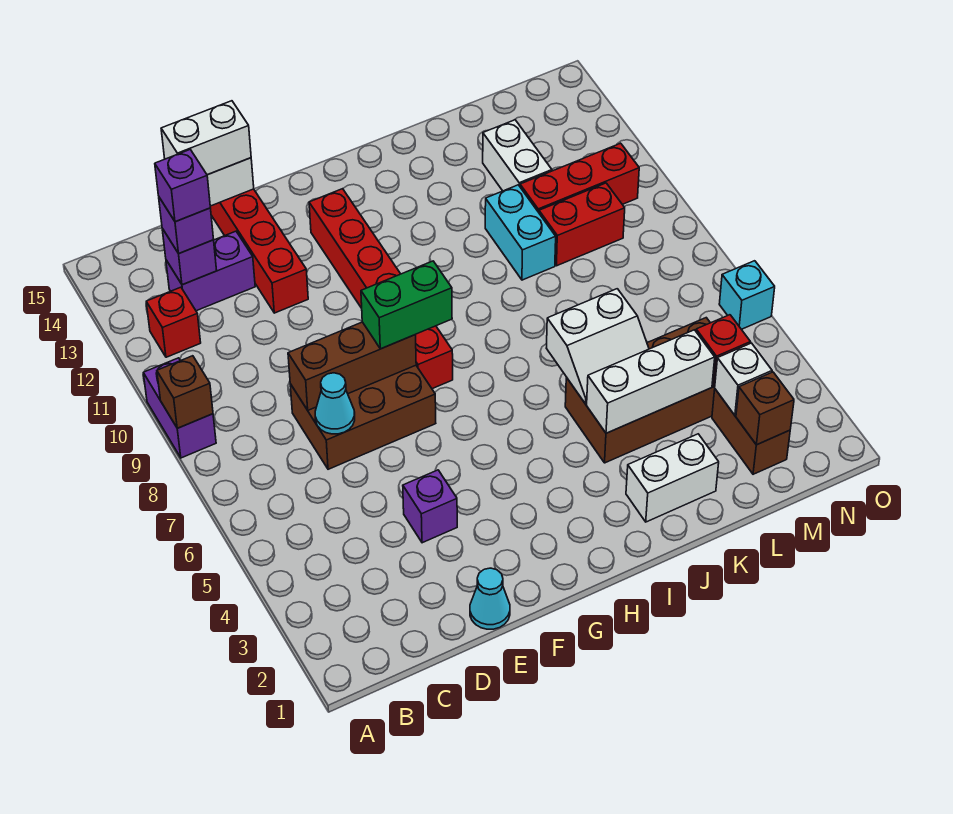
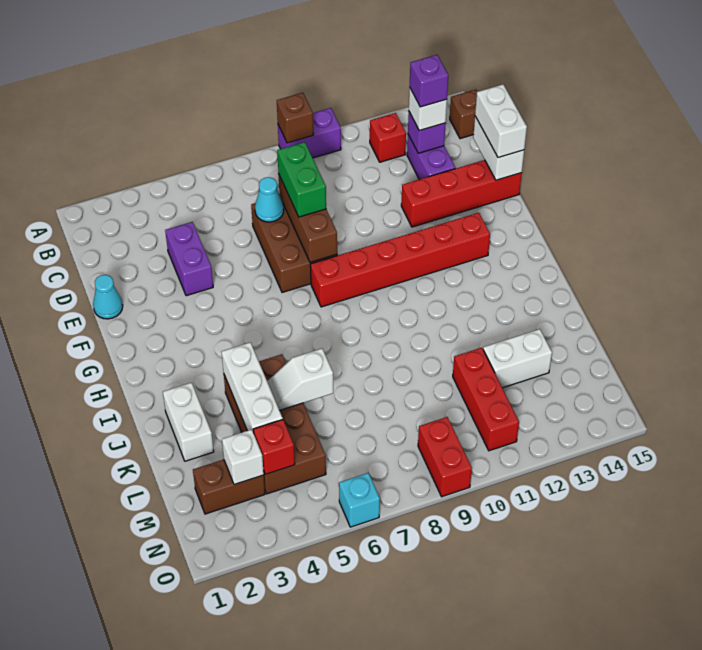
purple 1x1 brick [159,198,214,254] -> white 1x1 brick [409,87,447,130]
purple 1x1 brick [403,470,457,543] -> purple 1x2 brick [165,222,213,296]
green 1x2 brick [361,261,452,349] -> green 1x2 brick moved to [277,142,326,217]
white 2x2 slope [546,289,649,404] -> white 1x2 slope [267,349,333,410]
cyan 1x2 brick [485,185,556,280] -> none
red 1x2 brick [539,183,625,266] -> red 1x2 brick moved to [418,417,472,497]
brown 1x1 brick [736,372,794,445] -> brown 1x1 brick moved to [450,90,477,139]

